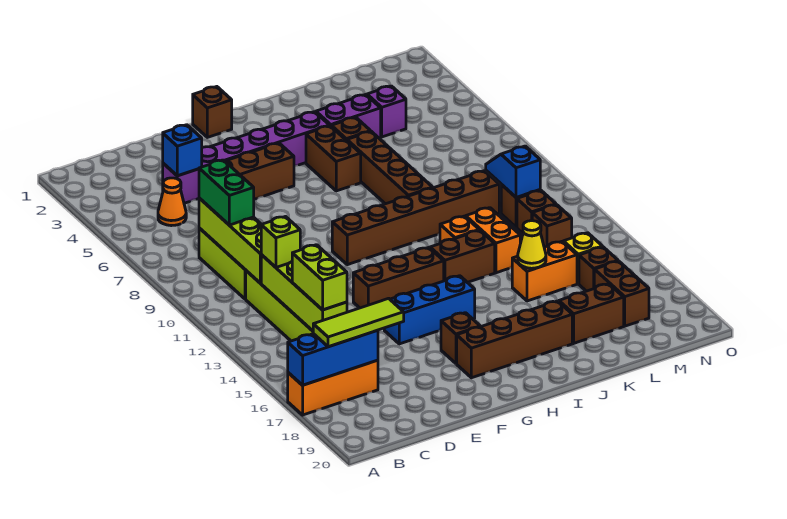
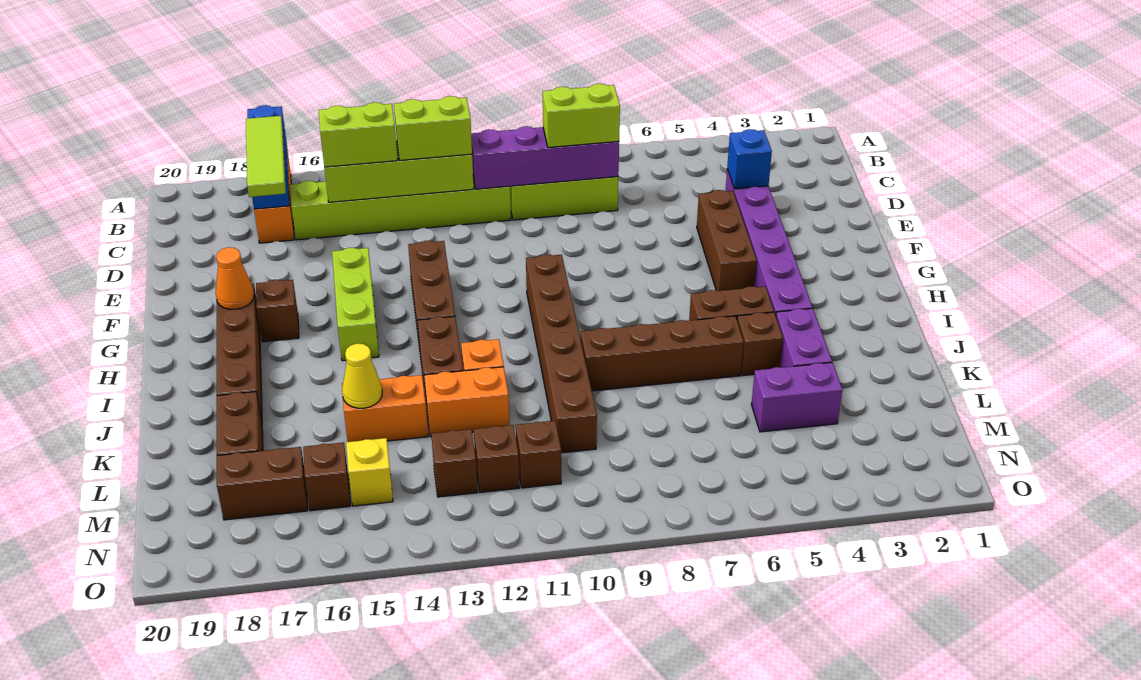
orange 1x1 cone [158,178,186,226] -> orange 1x1 cone moved to [216,247,254,309]
lime 1x4 brick [199,198,261,283] -> purple 1x4 brick [471,126,619,189]
green 1x2 brick [199,160,254,225] -> lime 1x2 brick [543,84,620,148]
lime 1x1 brick [261,217,300,267] -> lime 1x2 brick [394,96,472,160]
blue 1x3 brick [384,276,475,344] -> lime 1x3 brick [332,248,379,361]
brown 1x1 brick [193,87,232,137] -> none
orange 1x2 brick [512,242,577,301] -> orange 1x2 brick turned to [342,375,428,442]
purple 1x1 brick [367,86,406,137] -> purple 1x2 brick [751,362,842,432]
blue 1x2 slope [486,146,540,198] -> none

